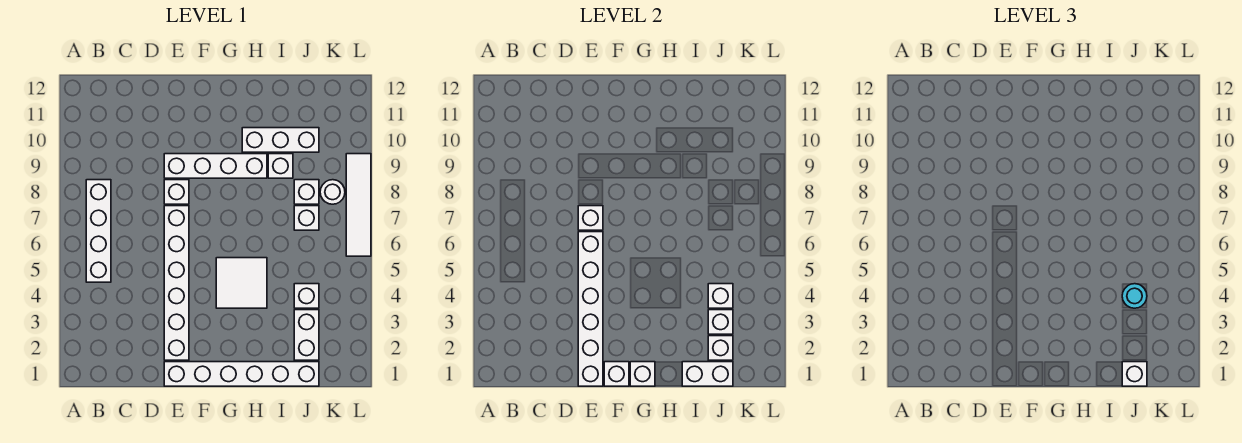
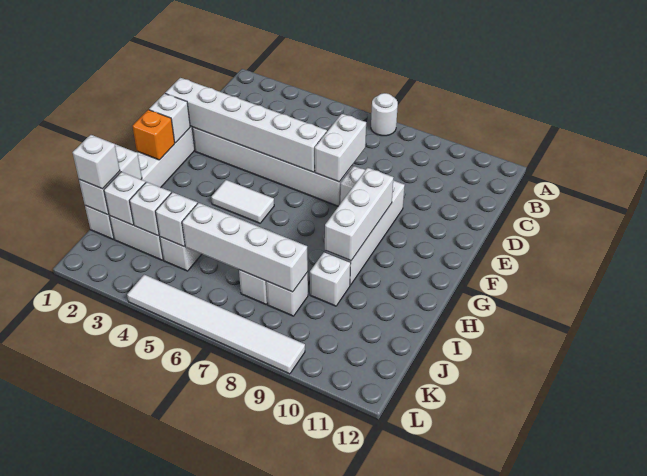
white 1x4 brick [86,180,111,282] -> white 1x4 brick moved to [182,203,308,292]
white 1x1 brick [578,206,603,230] -> white 1x2 brick [315,114,366,182]
white 1x1 brick [630,362,655,386] -> orange 1x1 brick [133,110,175,160]
white 2x2 tile [216,258,267,308] -> white 1x2 tile [211,180,274,223]
white 1x3 brick [242,128,319,152] -> white 1x3 brick moved to [325,168,393,261]
cyan 1x1 round brick [1122,284,1147,308] -> none
white 1x1 round brick [320,180,345,204] -> white 1x1 round brick moved to [371,93,398,136]
white 1x4 tile [346,154,371,256] -> white 1x6 tile [127,275,305,374]

